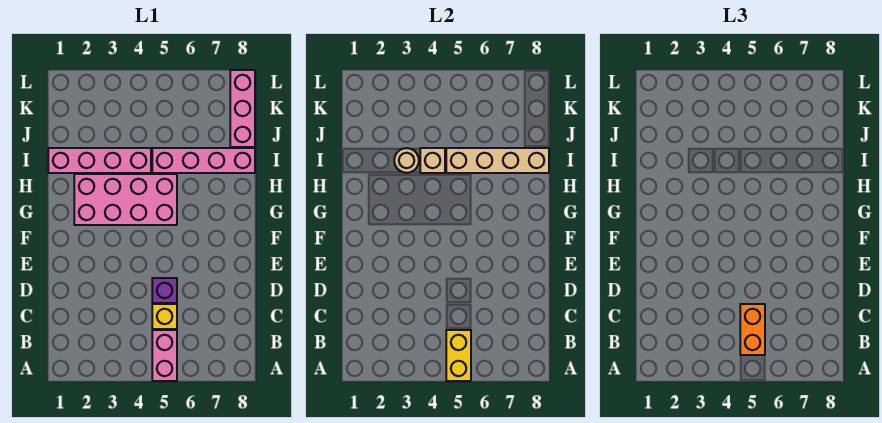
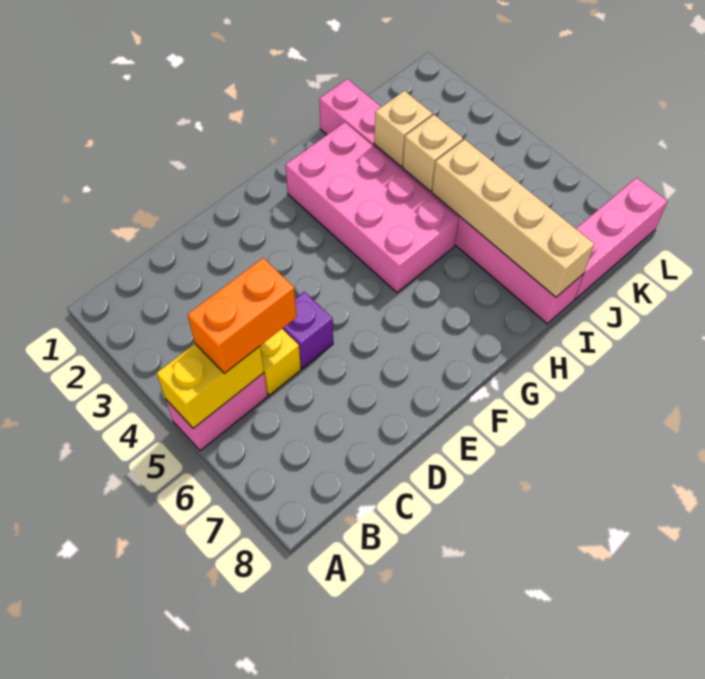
tan 1x1 round brick [394,148,419,173] -> tan 1x1 brick [374,91,433,167]

